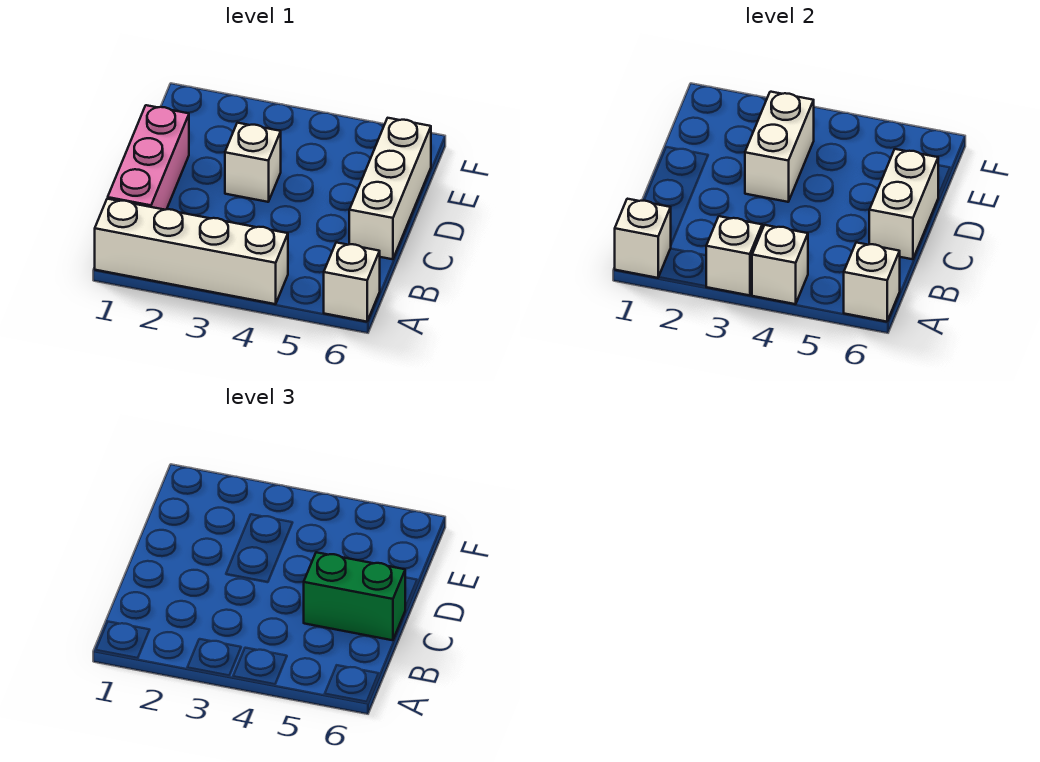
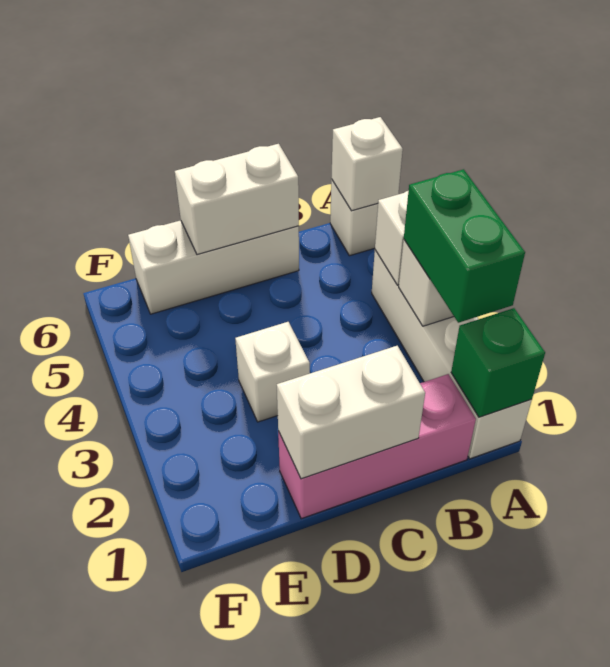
white 1x1 brick [615,199,671,278] -> green 1x1 brick [451,308,545,417]
green 1x2 brick [304,552,405,640] -> green 1x2 brick moved to [404,169,525,323]
white 1x2 brick [745,92,814,202] -> white 1x2 brick moved to [277,346,425,479]

